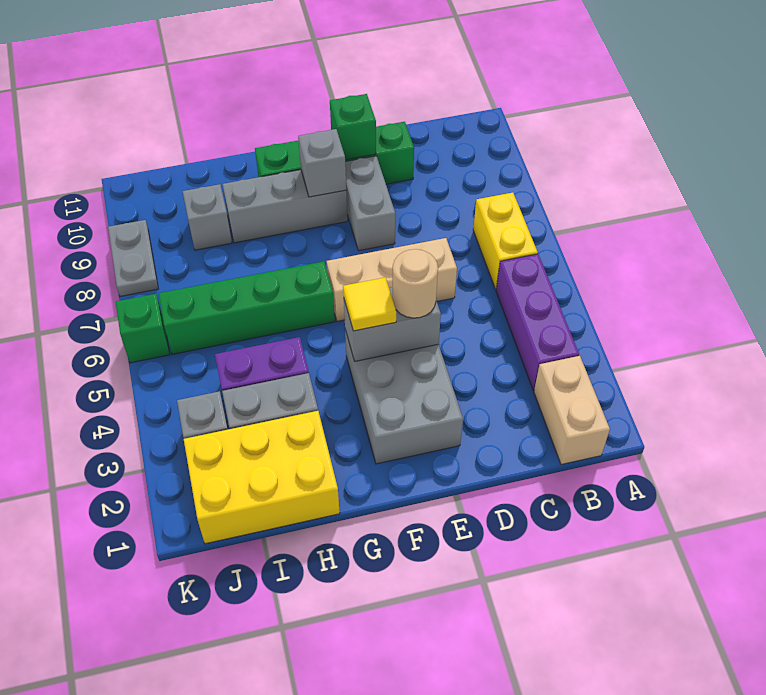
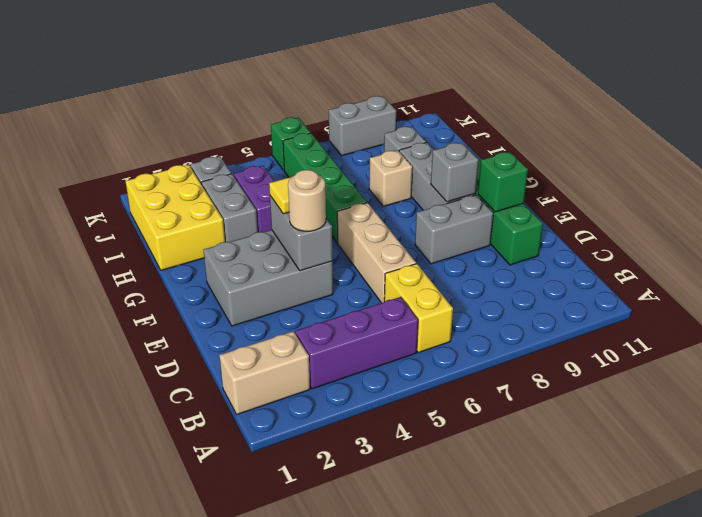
yellow 1x2 brick [473,193,538,289] -> yellow 1x2 brick turned to [384,264,453,353]
none -> tan 1x1 brick [369,150,412,206]
grey 1x2 plate [108,220,158,296] -> grey 1x2 brick [329,96,396,156]

